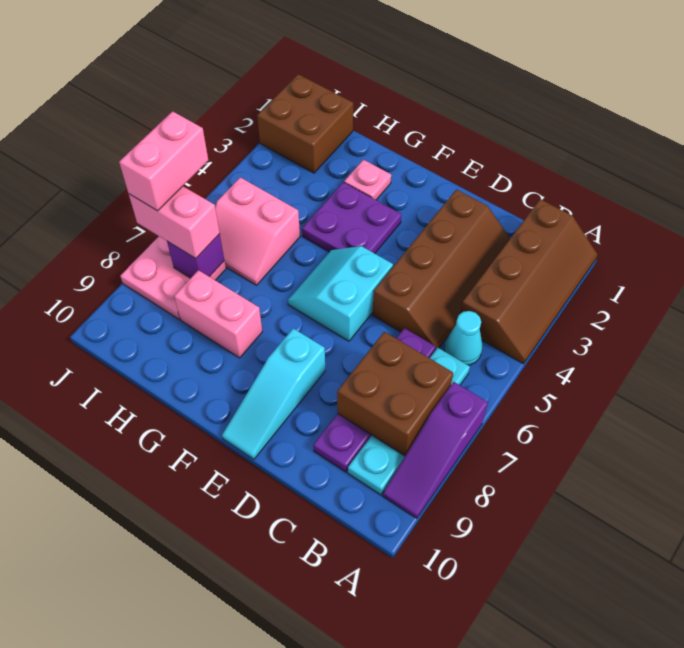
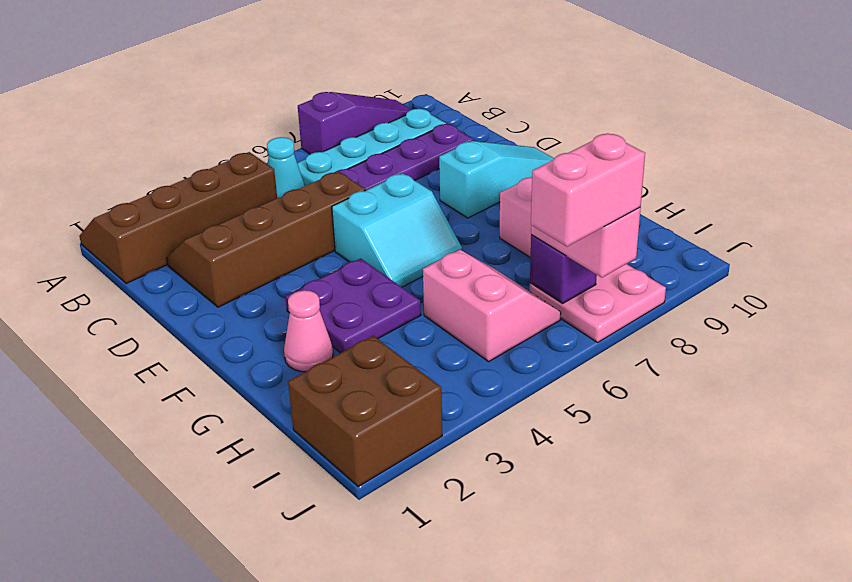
brown 2x2 brick [337,332,453,456] -> none
pink 1x1 plate [344,160,391,200] -> pink 1x1 cone [284,290,333,372]

